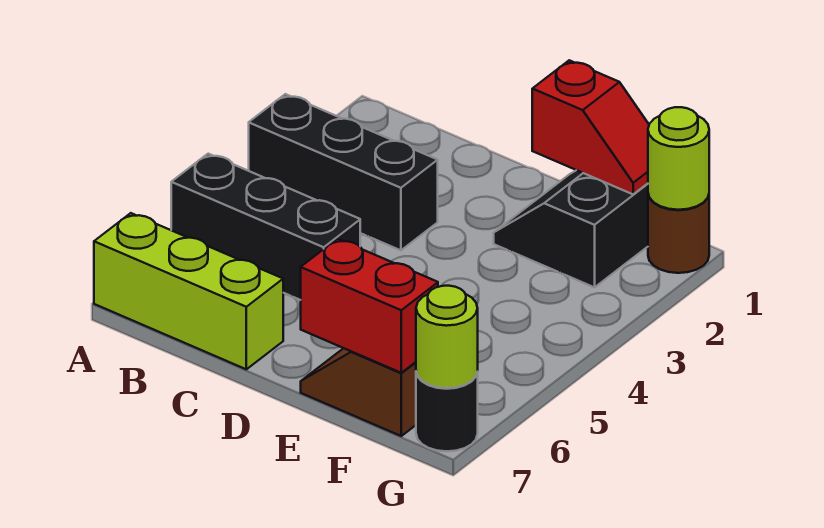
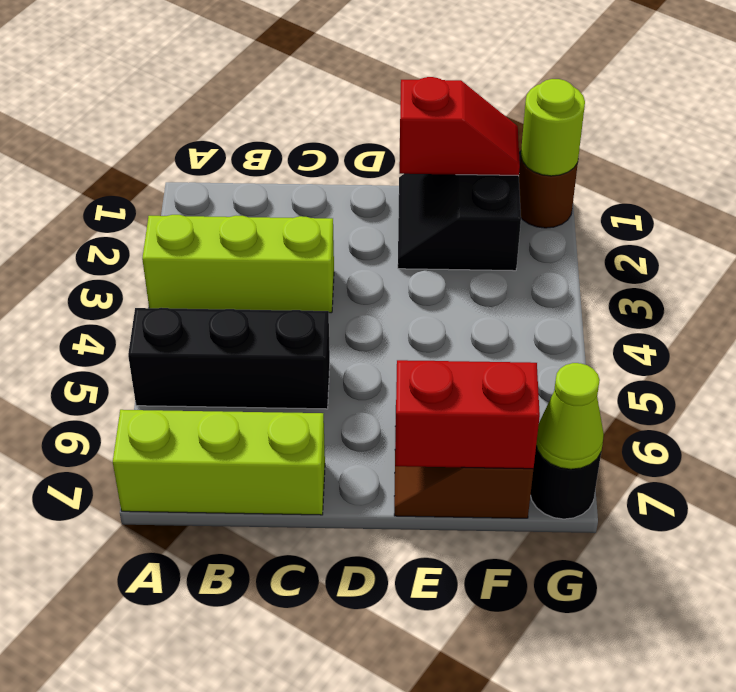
black 1x3 brick [249,94,438,250] -> lime 1x3 brick [142,215,334,313]
lime 1x1 round brick [416,286,478,388] -> lime 1x1 cone [536,363,604,469]

